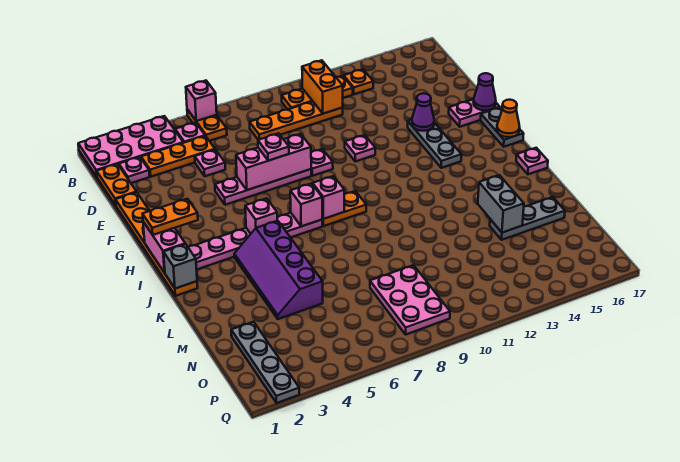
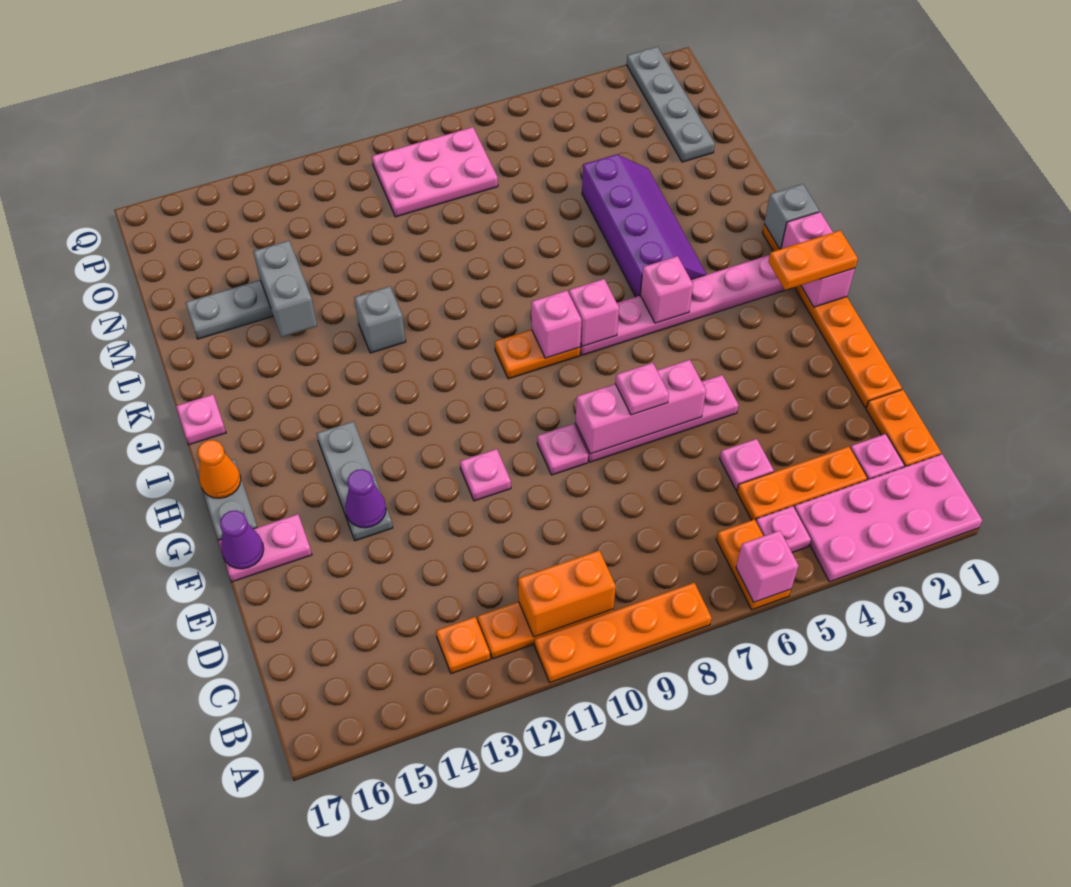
orange 1x2 brick [302,60,343,114] -> orange 1x2 brick turned to [518,551,616,637]
orange 1x4 plate [250,102,343,140] -> orange 1x4 plate moved to [534,583,712,682]
none -> grey 1x1 brick [354,286,406,353]
pink 2x3 plate [370,265,450,335] -> pink 2x3 plate turned to [372,127,498,217]

